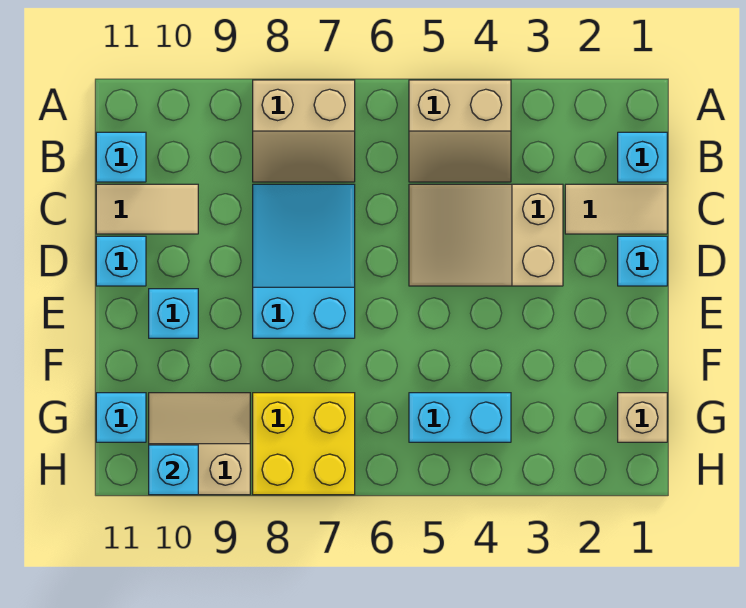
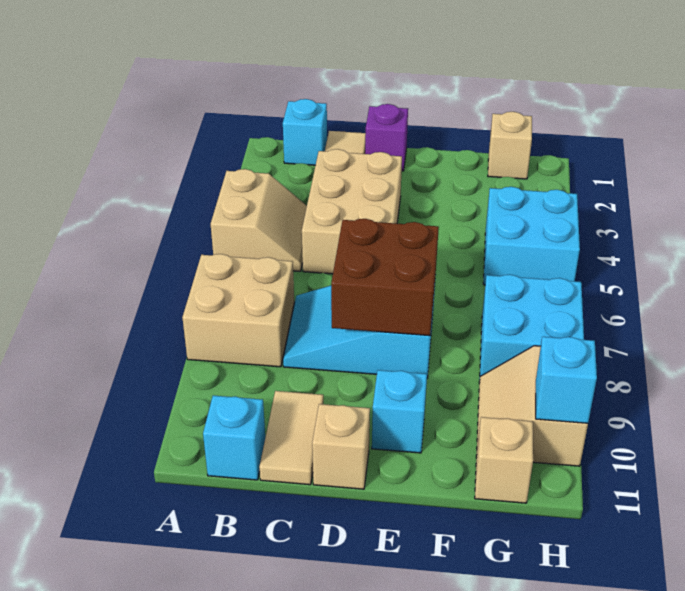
tan 2x2 slope [253,80,355,182] -> tan 2x2 brick [182,254,294,367]
tan 2x3 slope [409,184,563,286] -> tan 2x3 brick [302,149,402,274]
cyan 1x1 brick [618,236,667,286] -> purple 1x1 brick [365,104,408,171]
none -> brown 2x2 brick [331,219,439,336]
cyan 1x1 brick [96,236,146,286] -> tan 1x1 brick [312,404,370,489]
cyan 1x2 brick [409,393,511,442] -> cyan 2x2 brick [483,187,580,285]
yellow 2x2 brick [253,393,355,495] -> cyan 2x2 brick [479,275,584,382]
cyan 1x1 brick [96,393,146,442] -> tan 1x1 brick [475,417,533,503]

